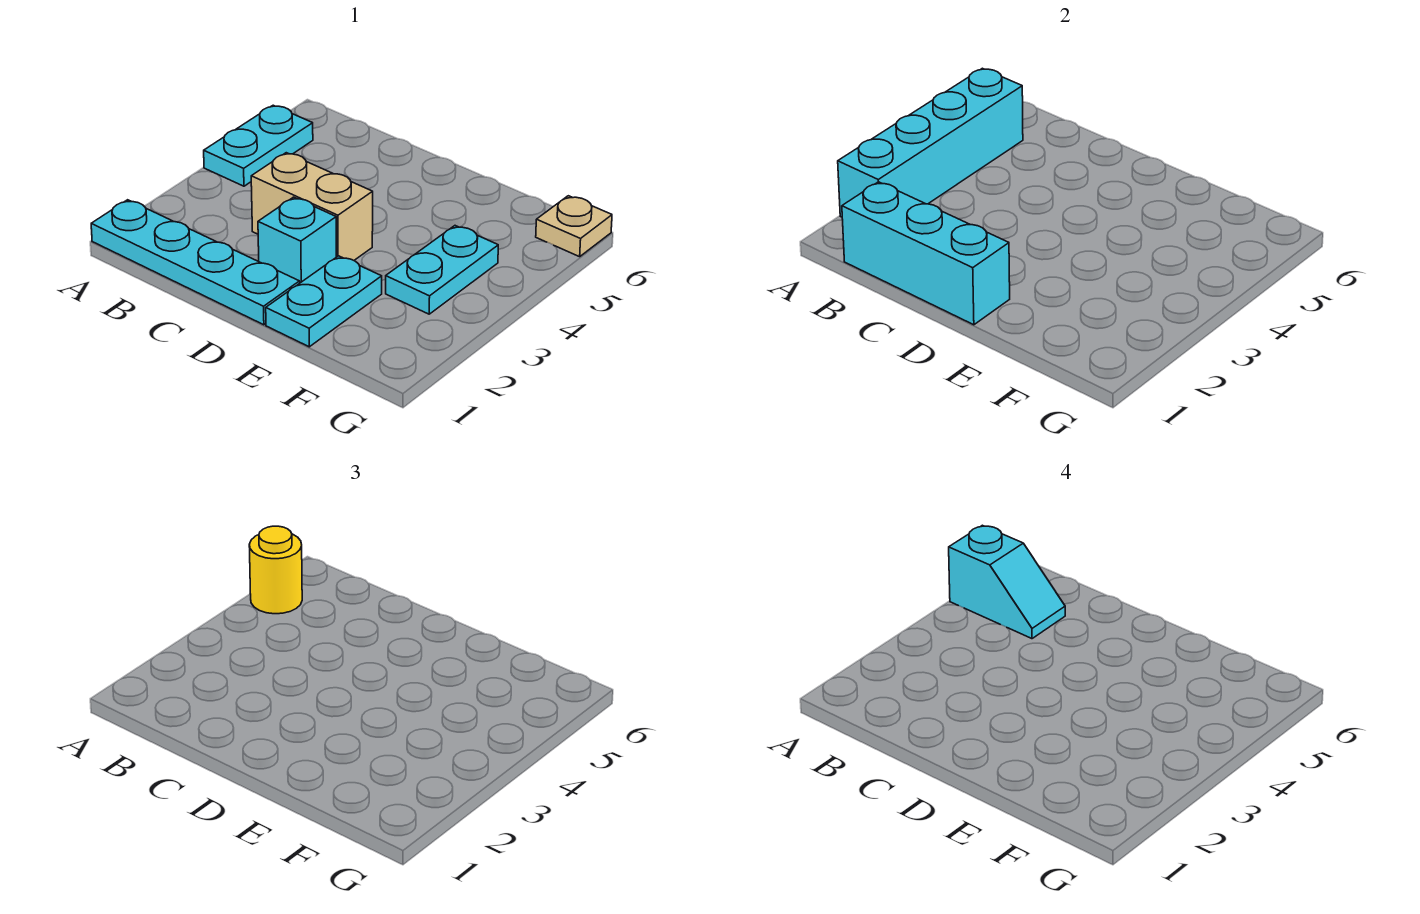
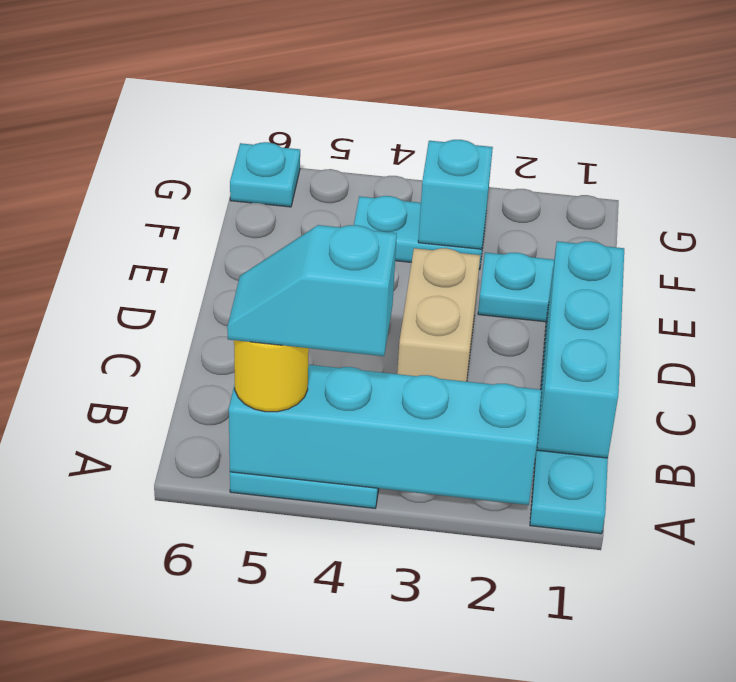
cyan 1x2 slope [949,525,1065,639] -> cyan 1x2 slope turned to [227,225,397,356]
cyan 1x1 brick [258,197,336,283] -> cyan 1x1 brick moved to [418,140,493,249]
tan 1x1 plate [536,196,612,257] -> cyan 1x1 plate [230,142,300,207]

